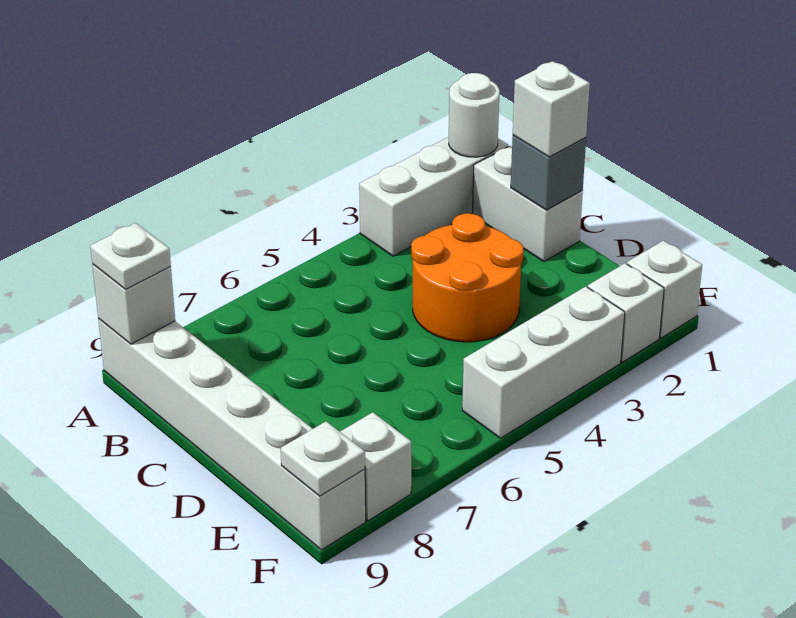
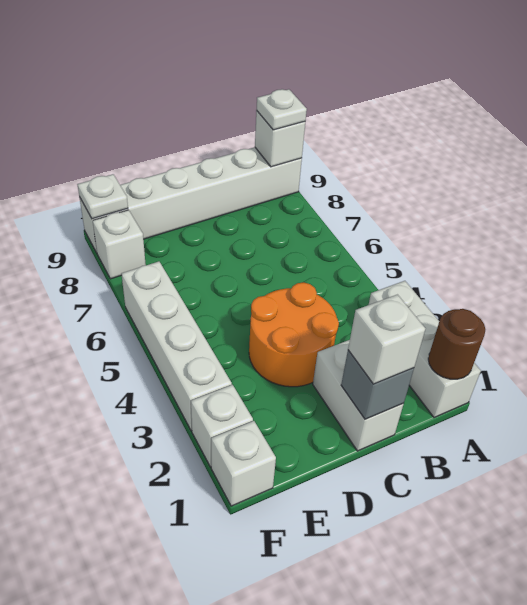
white 1x1 round brick [449,73,500,157] -> brown 1x1 round brick [428,309,485,379]
white 1x2 brick [473,146,583,261] -> white 1x2 brick turned to [313,340,404,451]
white 1x3 brick [462,286,625,438] -> white 1x4 brick [121,261,232,431]

